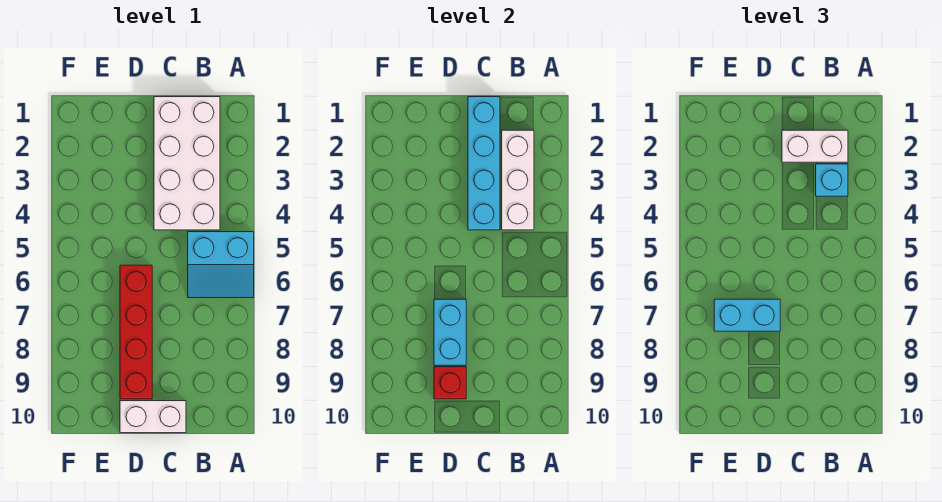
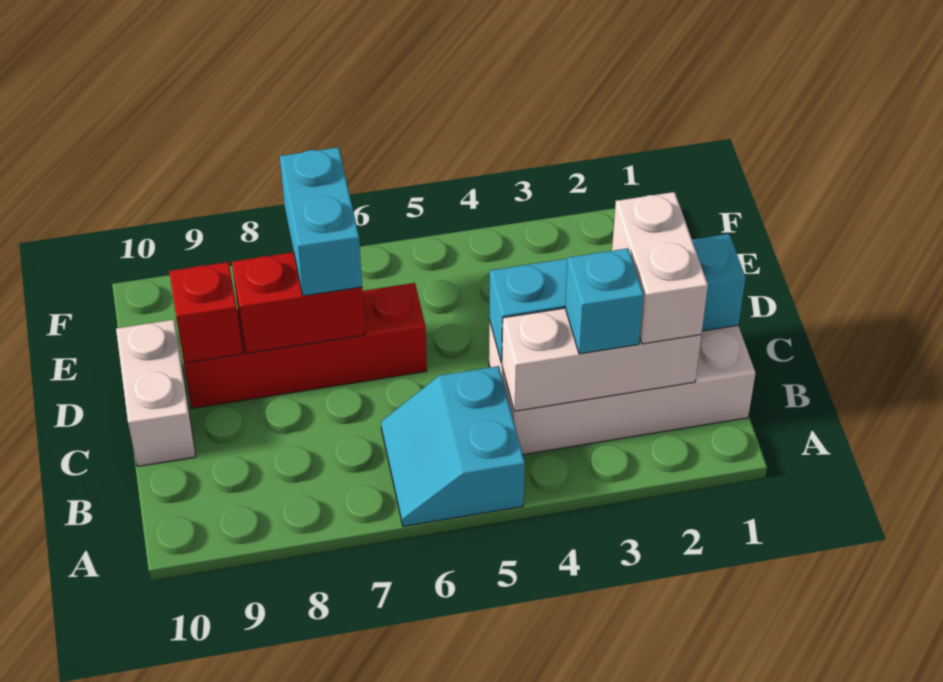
cyan 1x2 brick [434,299,466,365] -> red 1x2 brick [232,252,365,354]

